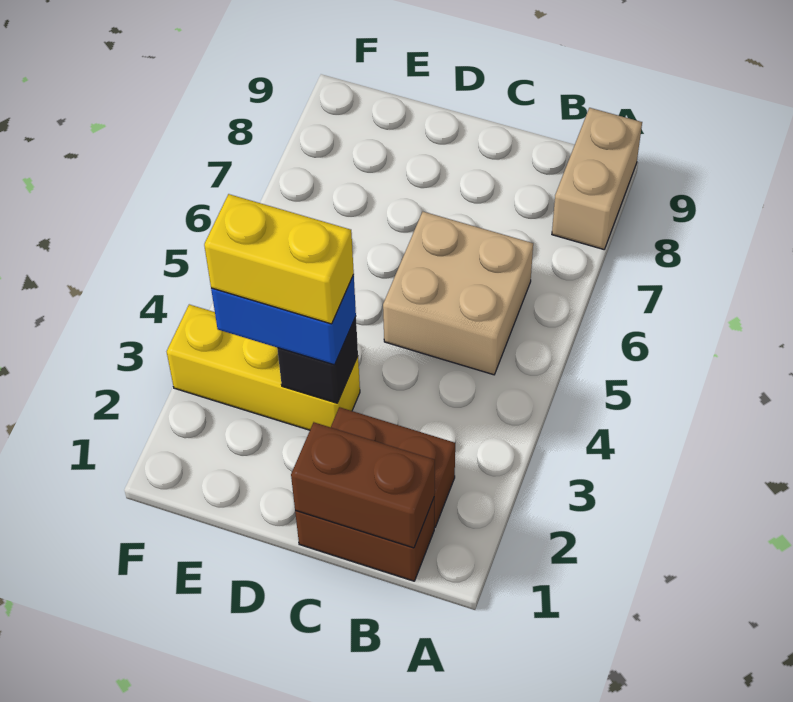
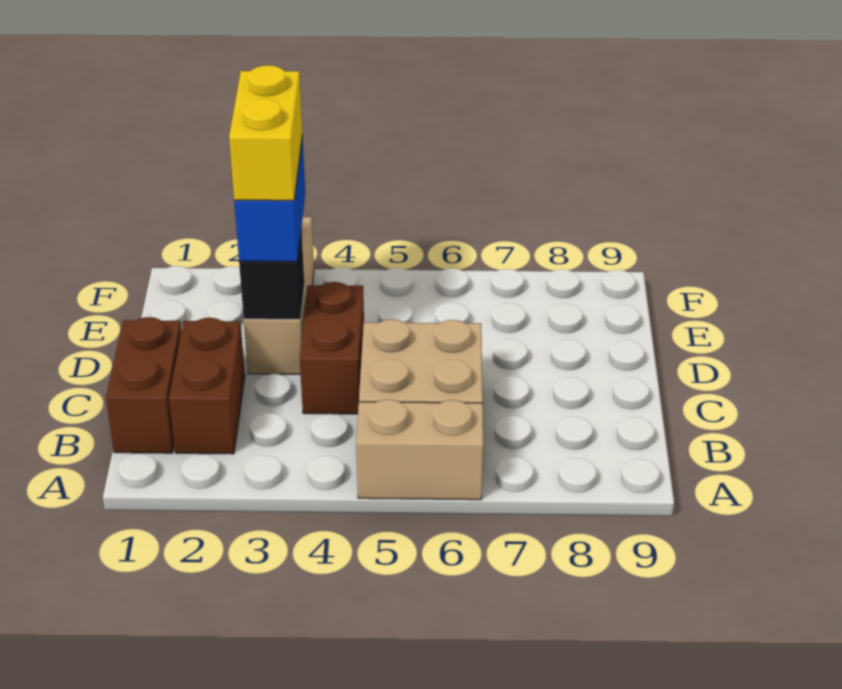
tan 1x2 brick [552,108,642,249] -> tan 1x2 brick moved to [356,399,483,500]
brown 1x2 brick [291,422,435,548] -> brown 1x2 brick moved to [300,282,364,414]
yellow 1x3 brick [167,304,360,430] -> tan 1x3 brick [244,217,314,374]

